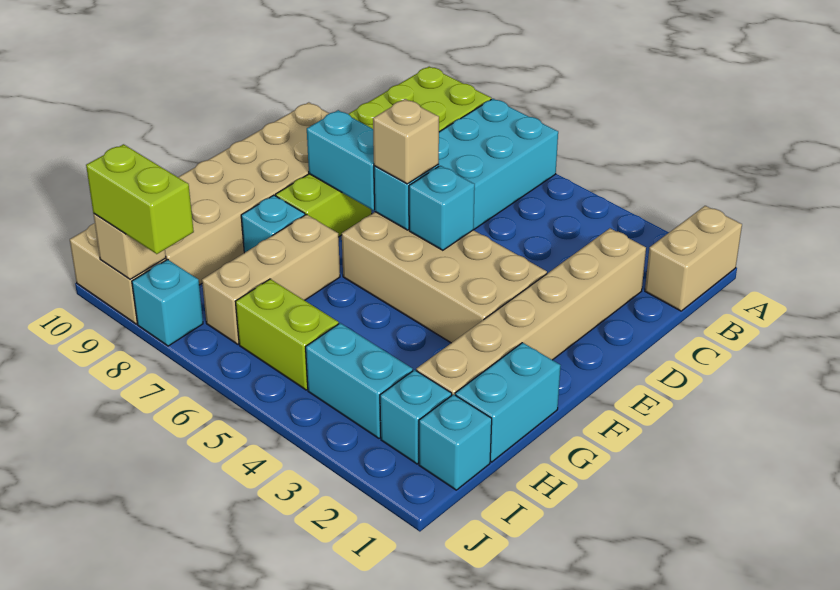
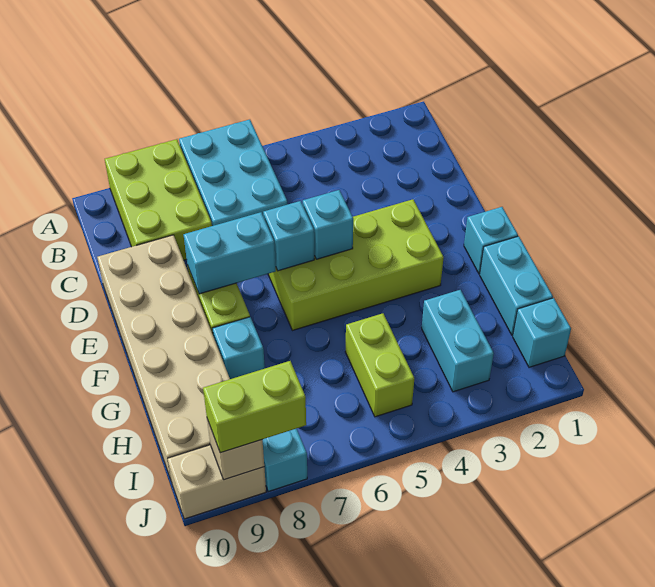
tan 1x2 brick [645,206,742,311] -> none
tan 1x6 brick [416,228,646,395] -> none
tan 2x4 brick [342,212,547,343] -> lime 2x4 brick [268,199,444,331]
tan 1x1 brick [373,99,439,184] -> none
tan 1x3 brick [202,214,340,344] -> none
cyan 1x1 brick [380,370,452,464] -> cyan 1x1 brick moved to [464,207,518,274]
cyan 1x2 brick [306,323,413,438] -> cyan 1x2 brick turned to [422,290,494,392]
lime 1x2 brick [235,279,339,390] -> lime 1x2 brick turned to [345,313,414,417]

